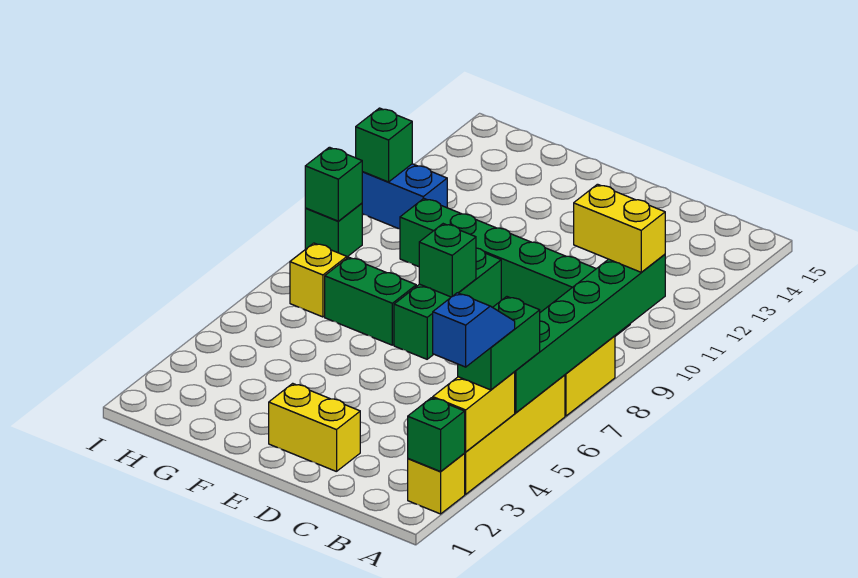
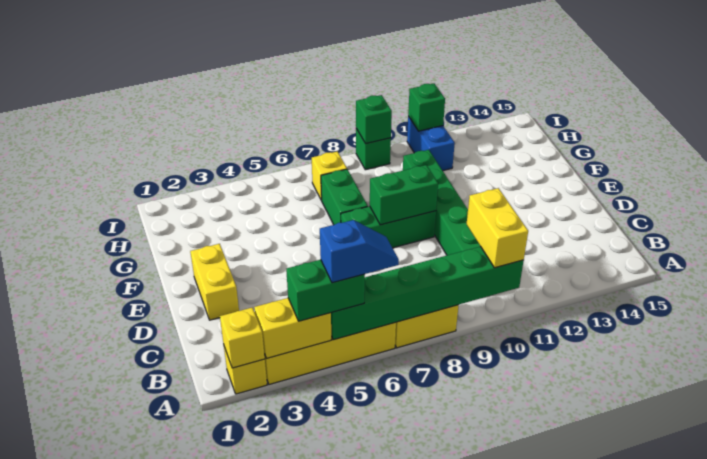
green 1x1 brick [408,398,465,471] -> yellow 1x1 brick [220,308,265,368]
blue 1x2 slope [433,293,515,367] -> blue 1x2 slope moved to [320,220,399,283]
green 1x1 brick [419,224,476,297] -> green 1x2 brick [370,165,438,225]

